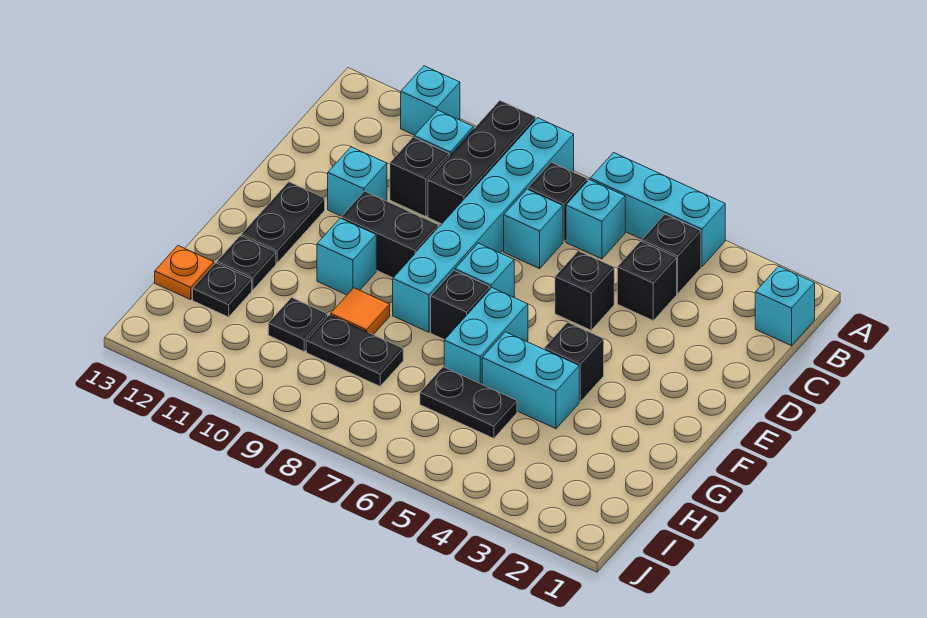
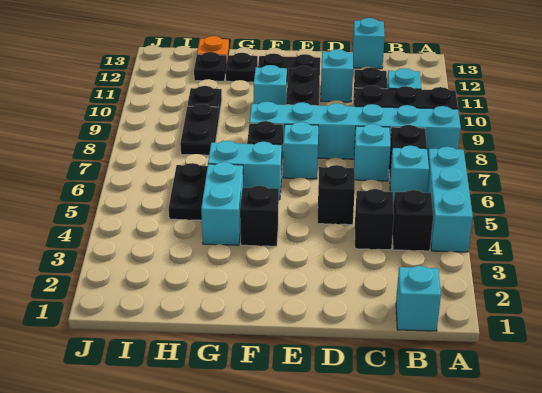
cyan 1x1 brick [401,66,460,135] -> cyan 1x1 brick moved to [353,18,385,69]
orange 1x1 tile [331,288,390,335] -> none

